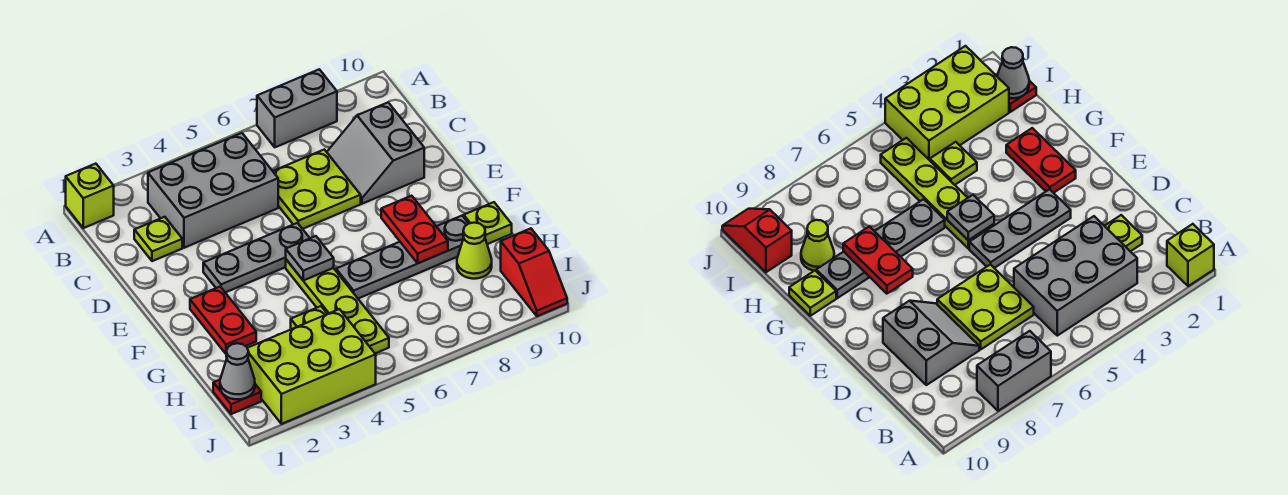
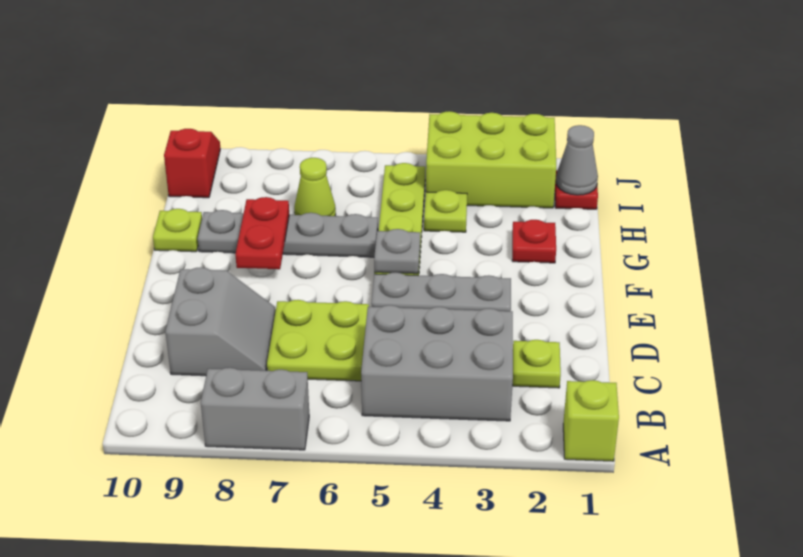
red 1x2 plate [190,287,256,354] -> red 1x1 plate [512,220,556,263]
lime 1x1 cone [457,223,492,279] -> lime 1x1 cone moved to [294,158,336,216]

